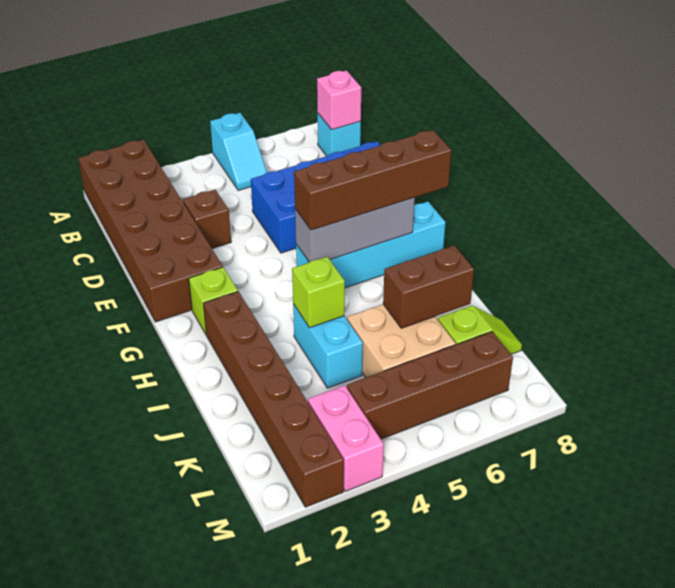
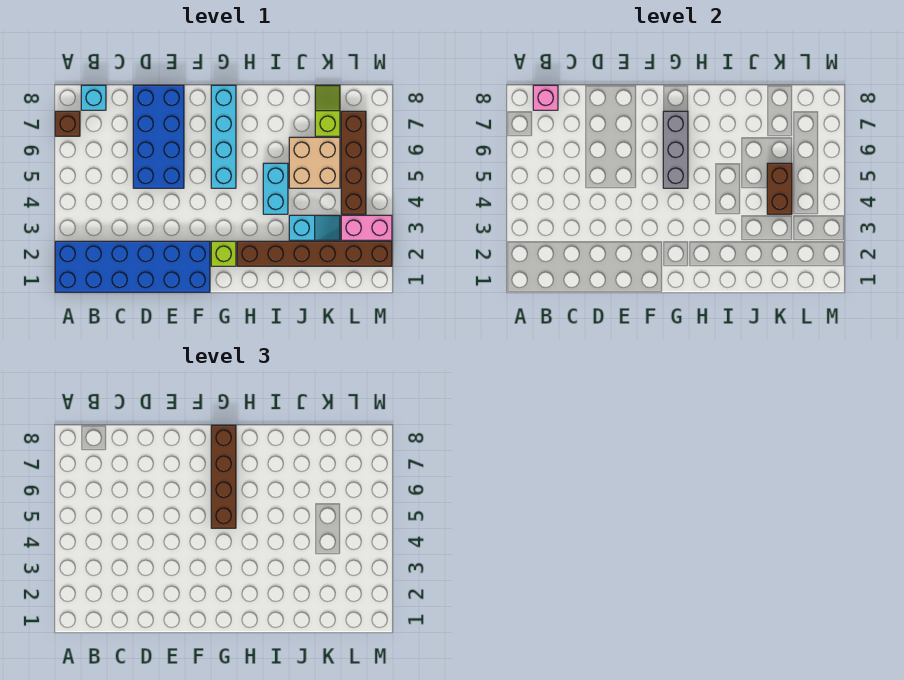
brown 2x6 brick [78,140,223,322] -> blue 2x6 brick [55,241,210,292]
cyan 1x2 slope [210,113,267,191] -> cyan 1x2 slope moved to [289,215,340,240]
brown 1x1 brick [183,190,231,248] -> brown 1x1 brick moved to [55,111,80,136]
cyan 1x2 brick [293,304,363,388] -> cyan 1x2 brick turned to [263,163,288,214]
lime 1x1 brick [292,257,345,328] -> none
brown 1x2 brick [383,245,474,328] -> brown 1x2 brick moved to [767,163,792,214]

